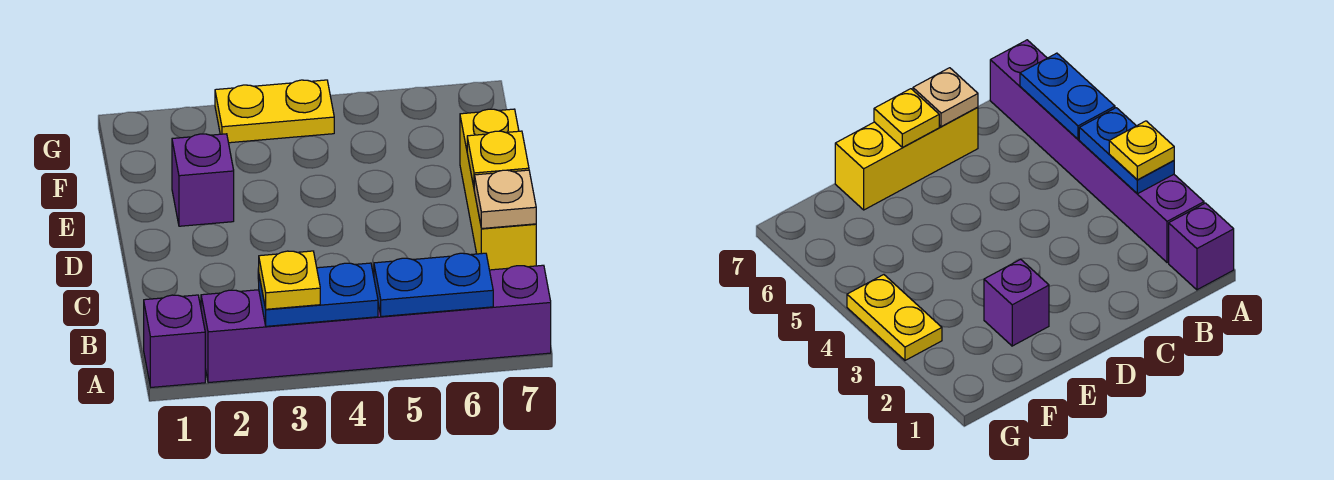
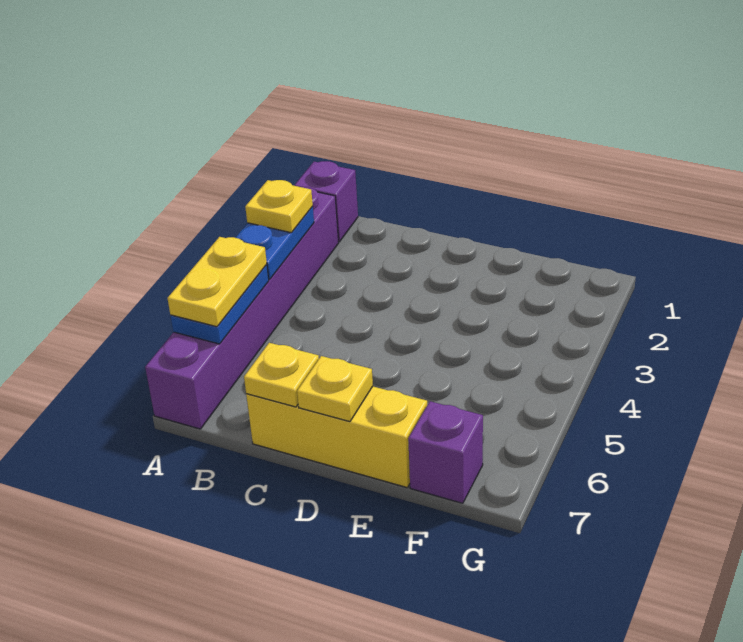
tan 1x1 plate [474,170,536,229] -> yellow 1x1 plate [244,343,319,407]
purple 1x1 brick [172,134,234,226] -> purple 1x1 brick moved to [408,401,483,503]
yellow 1x2 plate [215,80,334,143] -> yellow 1x2 plate moved to [168,237,267,327]

